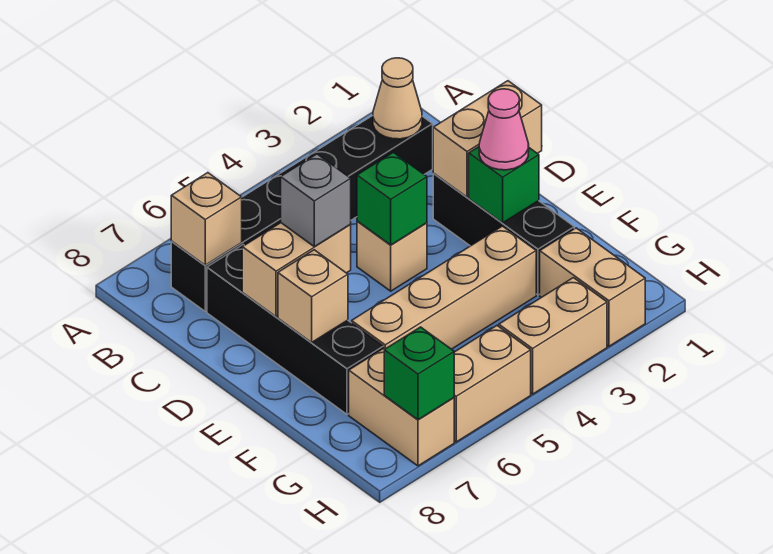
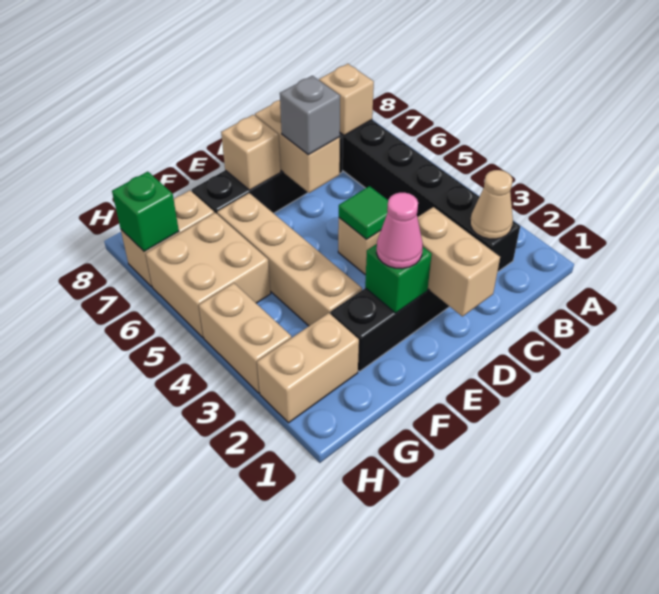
green 1x1 brick [357,152,427,245] -> green 1x1 tile [339,186,388,239]
tan 1x2 brick [454,326,531,442] -> tan 2x2 brick [146,213,271,337]

